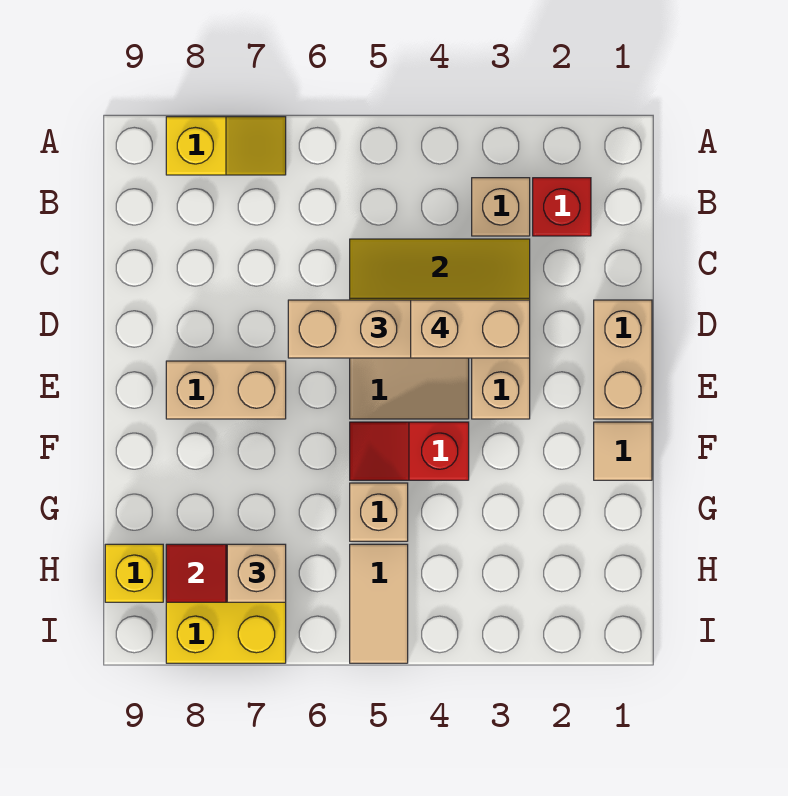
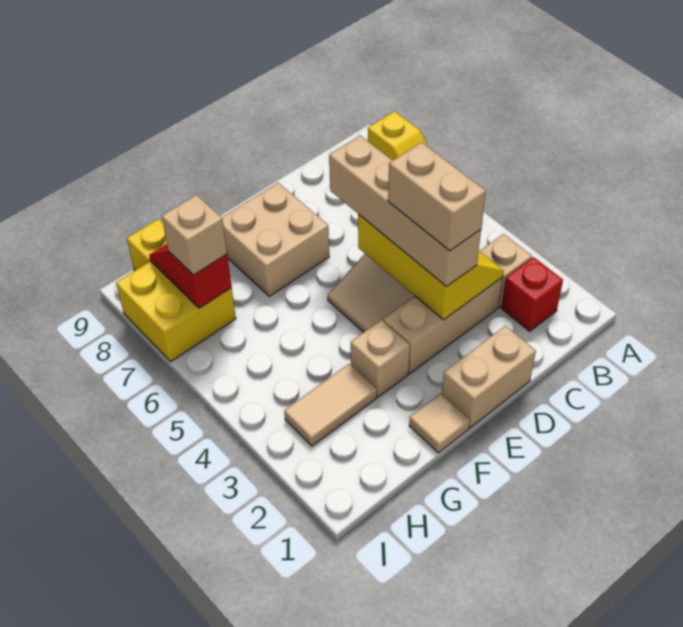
tan 1x2 brick [166,361,286,419] -> tan 2x2 brick [222,183,329,296]
red 1x2 slope [350,422,469,480] -> none
tan 1x1 brick [350,483,408,541] -> tan 1x1 brick moved to [351,320,410,397]
tan 1x2 tile [350,544,408,663] -> tan 1x2 tile moved to [284,364,377,446]

